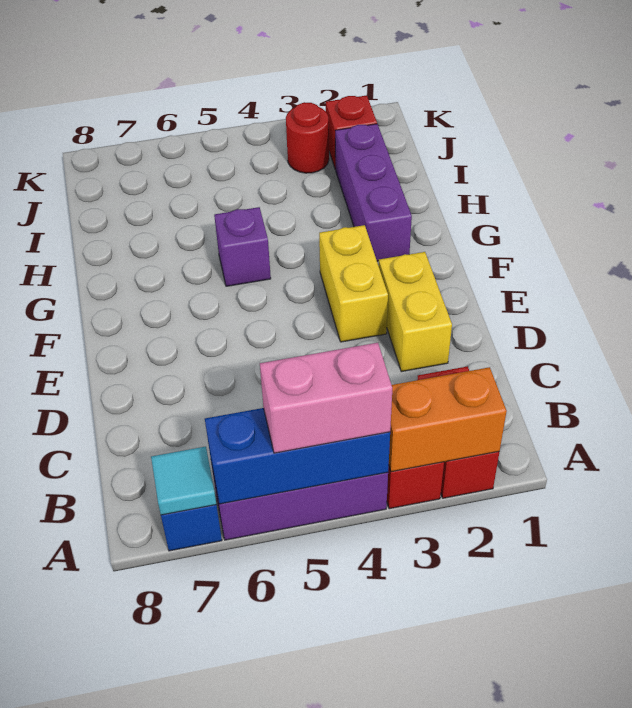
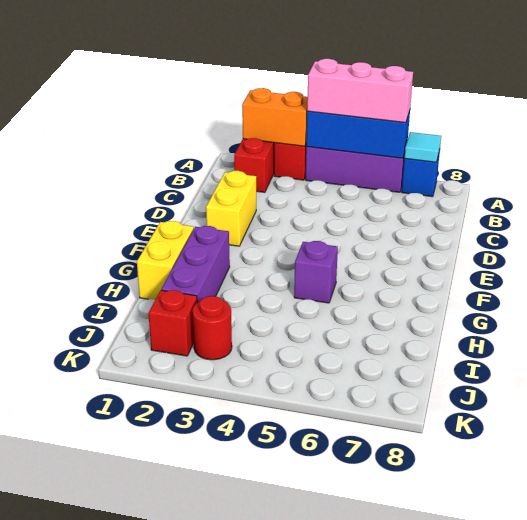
pink 1x2 brick [260,343,392,453] -> pink 1x3 brick [307,59,413,123]
yellow 1x2 brick [319,225,388,342] -> yellow 1x2 brick moved to [137,221,194,300]

